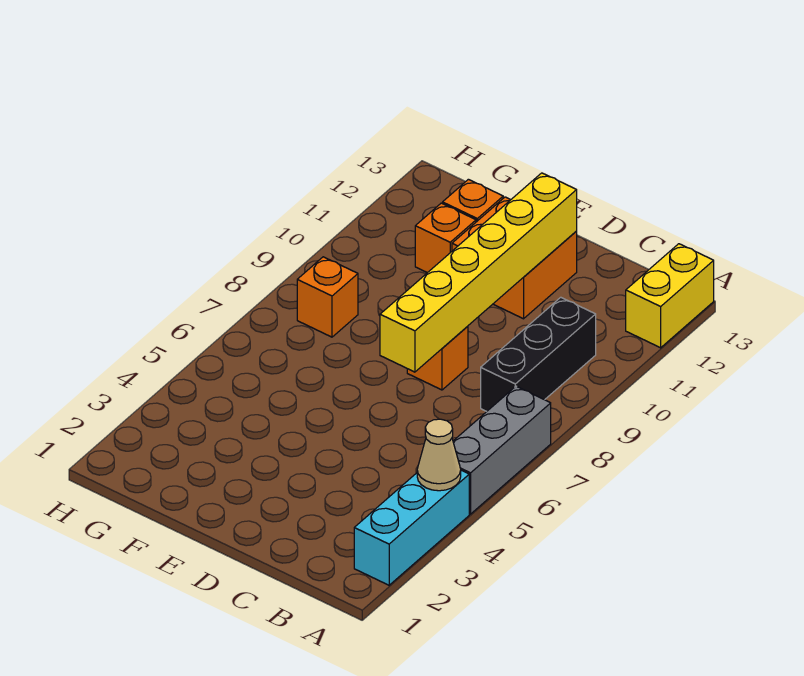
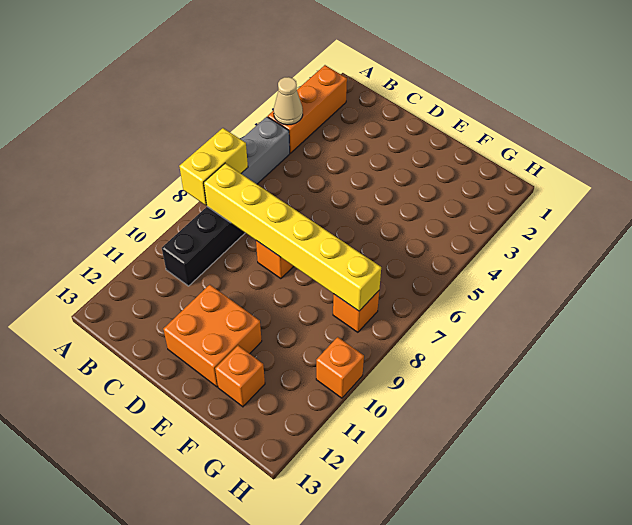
cyan 1x3 brick [354,470,469,585] -> orange 1x3 brick [268,65,347,153]
yellow 1x2 brick [626,244,714,348] -> yellow 1x2 brick moved to [179,128,248,205]
yellow 1x6 brick [380,173,577,372] -> yellow 1x6 brick turned to [204,163,381,311]
orange 1x1 brick [415,203,476,273] -> orange 1x1 brick moved to [316,337,364,398]

